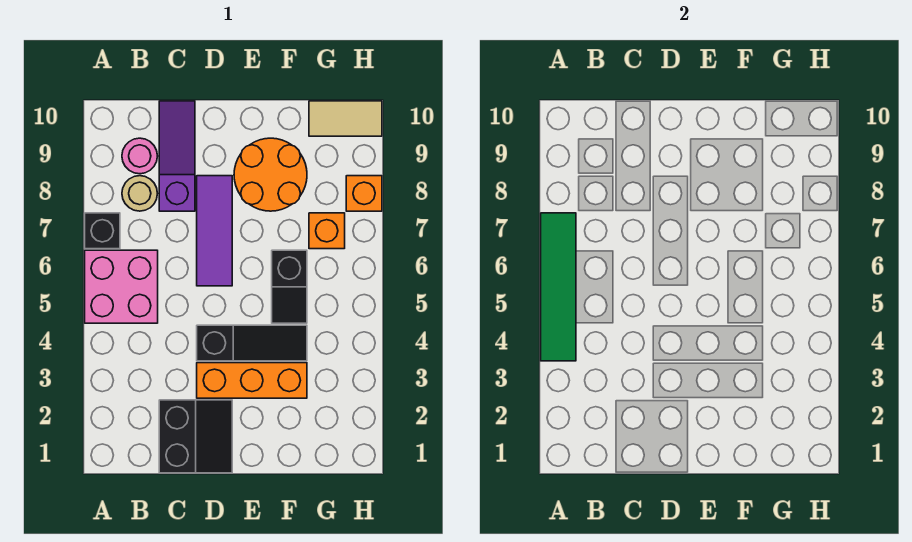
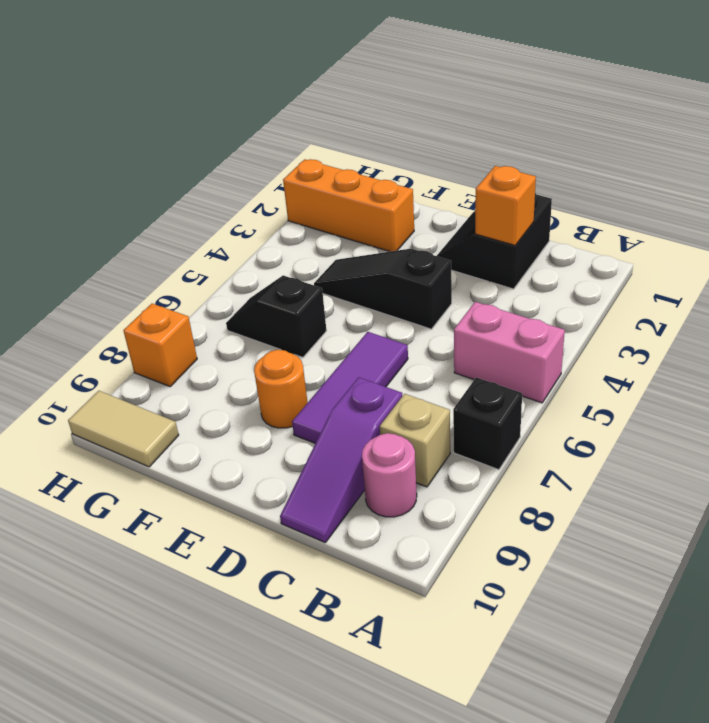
green 1x4 tile [541,213,576,361] -> none
pink 2x2 brick [85,250,158,323] -> pink 1x2 brick [454,302,565,403]
tan 1x1 round brick [122,176,157,211] -> tan 1x1 brick [380,394,450,487]
orange 1x3 brick [197,363,307,398] -> orange 1x3 brick moved to [283,159,414,252]
orange 2x2 round brick [234,138,307,211] -> orange 1x1 round brick [254,350,308,428]
black 1x2 slope [272,250,307,323] -> black 1x2 slope turned to [226,275,327,357]
orange 1x1 brick [309,213,345,249] -> orange 1x1 brick moved to [475,166,536,245]

